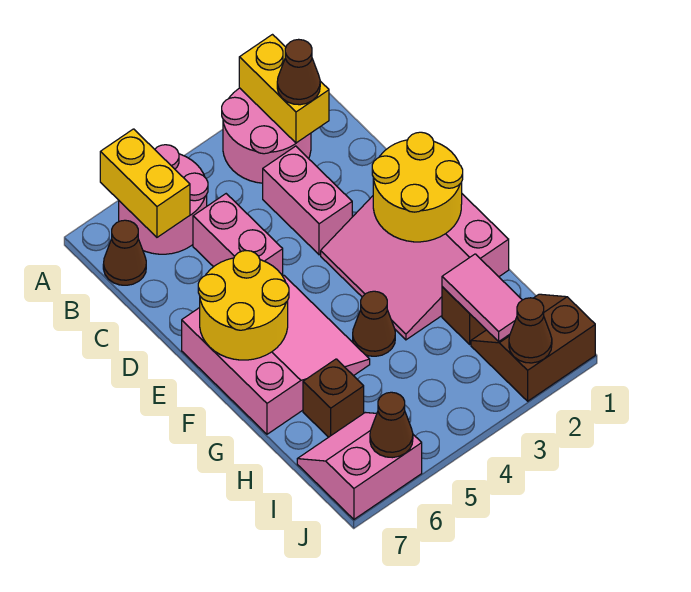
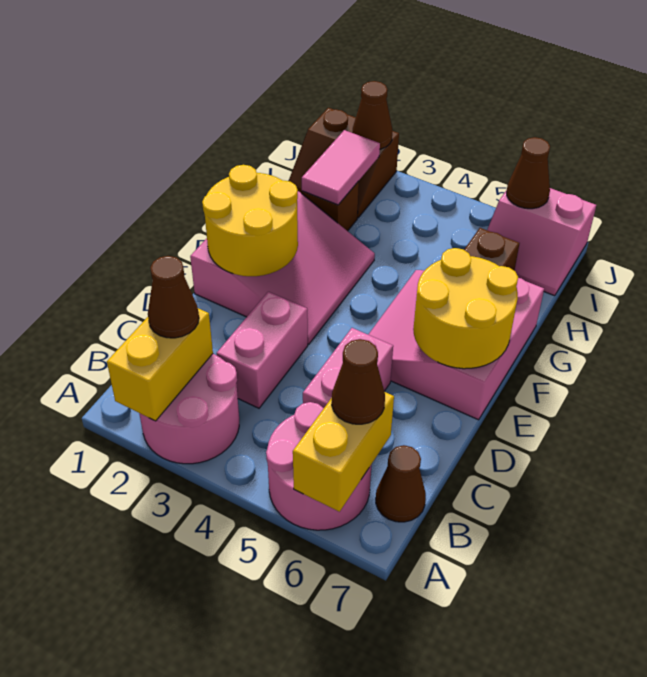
brown 1x1 cone [353,291,395,356] -> brown 1x1 cone moved to [332,339,385,424]

